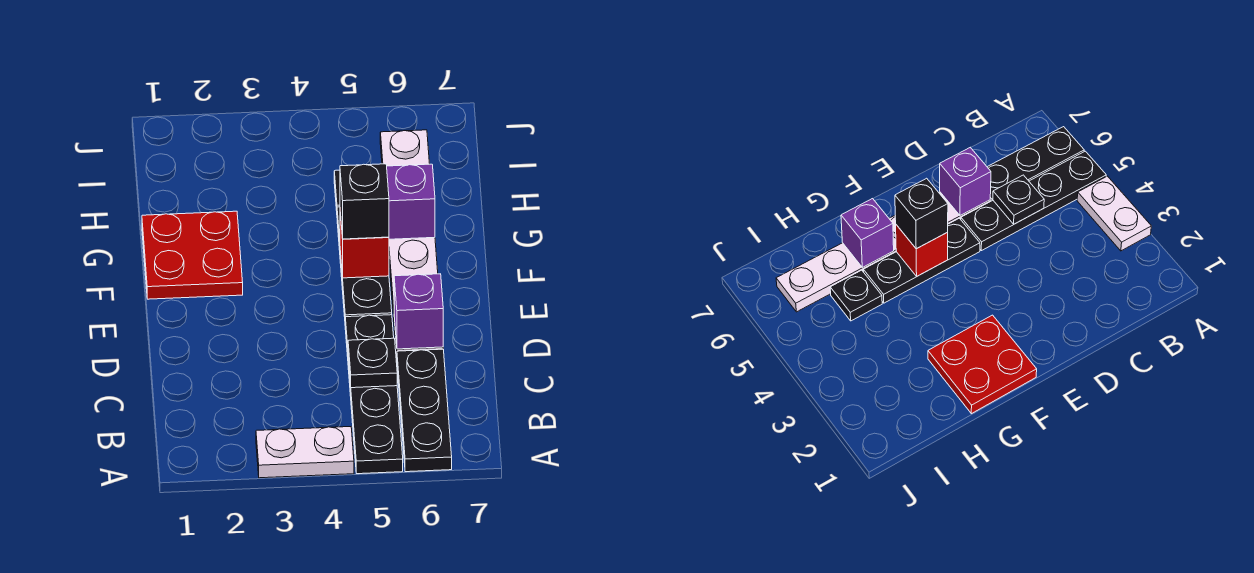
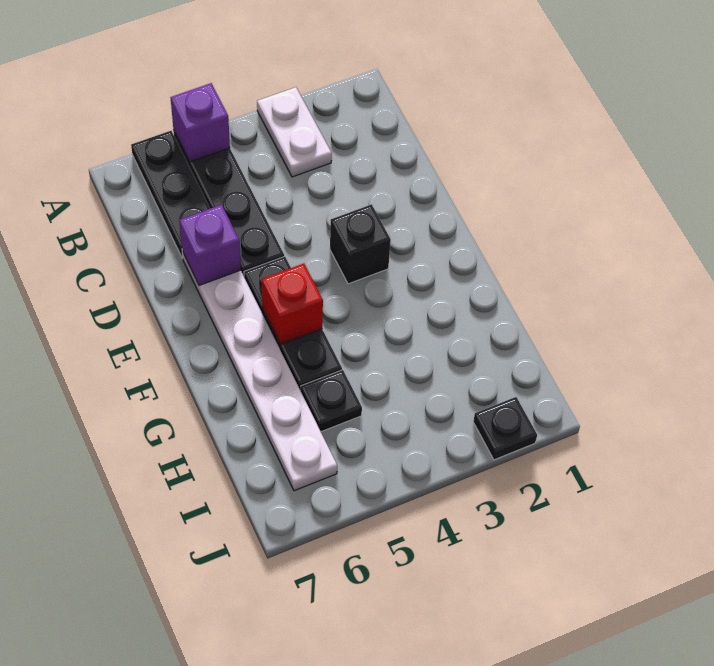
white 1x2 plate [256,427,354,478] -> white 1x2 plate turned to [257,87,332,177]
black 1x1 plate [348,338,397,388] -> black 1x1 plate moved to [473,397,537,460]
red 2x2 plate [142,211,243,299] -> none
black 1x1 brick [340,164,389,239] -> black 1x1 brick moved to [330,204,391,284]
purple 1x1 brick [387,164,435,239] -> purple 1x1 brick moved to [170,83,230,162]

